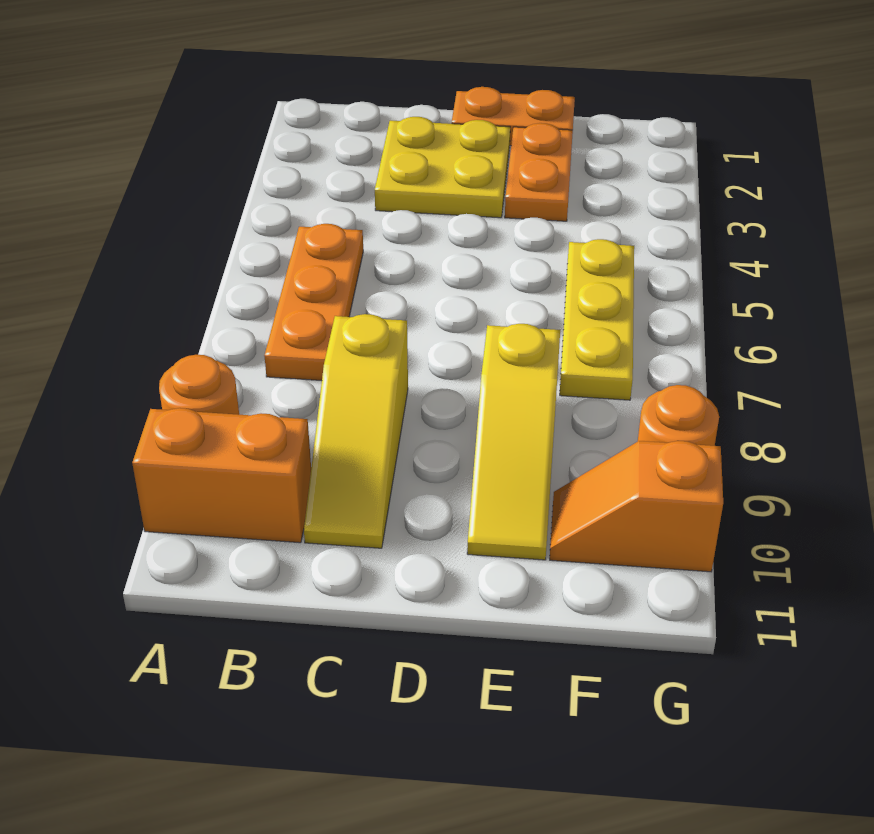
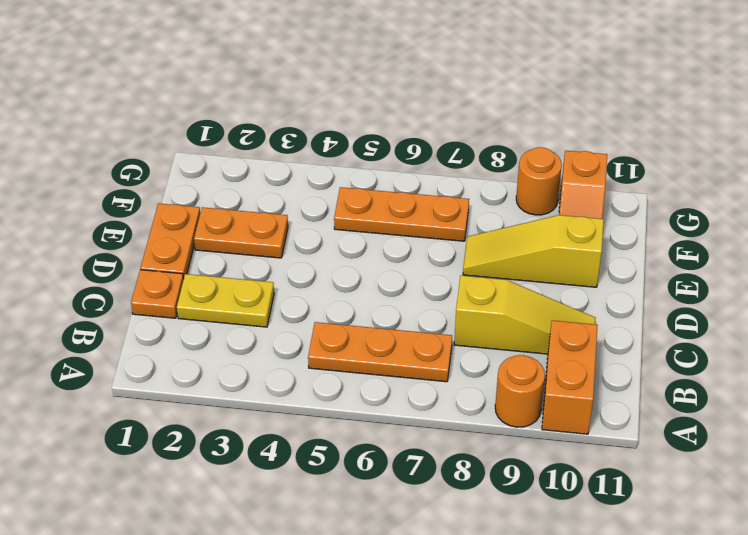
none -> orange 1x1 plate [131,270,184,318]
yellow 2x2 plate [375,117,510,218] -> yellow 1x2 plate [177,274,274,327]
yellow 1x3 slope [467,324,560,560] -> yellow 1x3 slope turned to [463,215,604,287]
yellow 1x3 plate [560,239,634,400] -> orange 1x3 plate [334,187,469,241]

